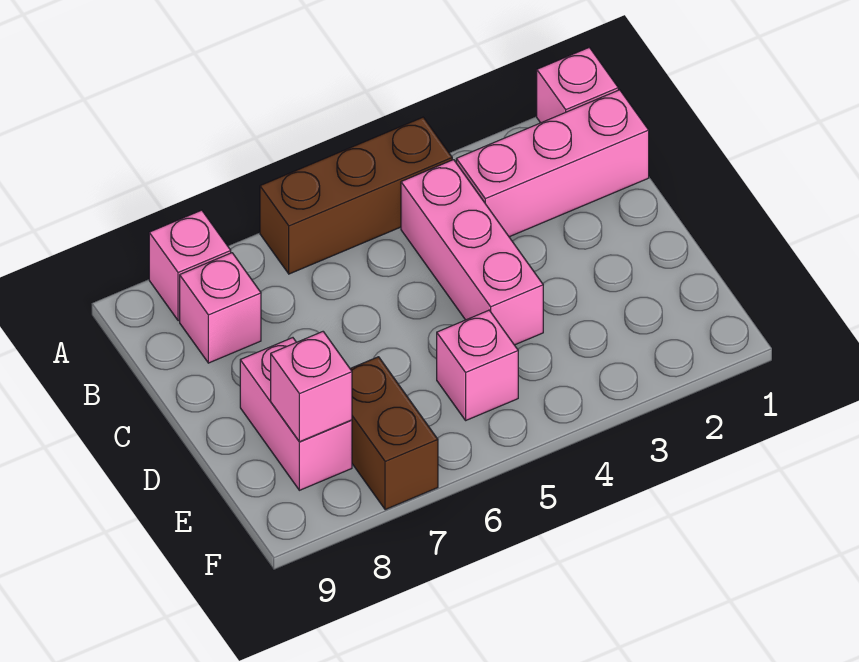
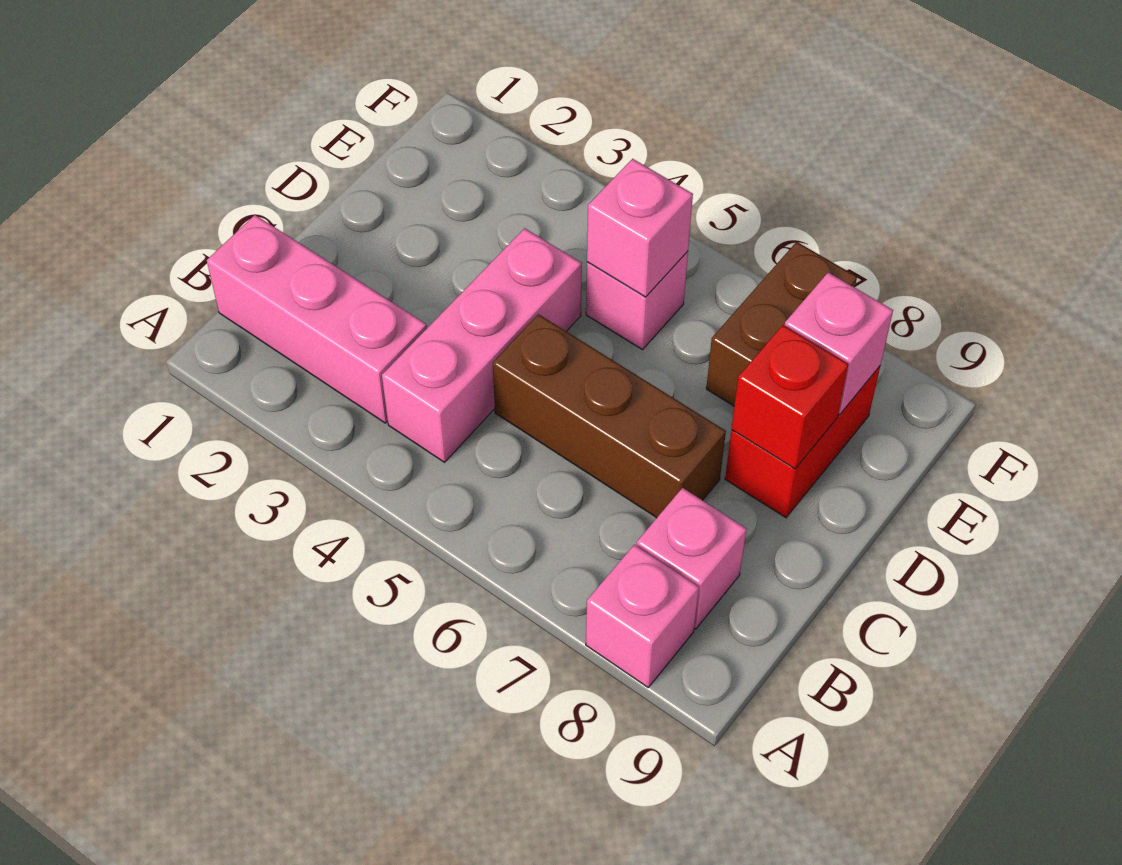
pink 1x1 brick [537,47,618,123] -> pink 1x1 brick moved to [587,159,693,297]
brown 1x3 brick [260,117,452,274] -> brown 1x3 brick moved to [493,314,726,518]
pink 1x2 brick [240,338,352,490] -> red 1x2 brick [725,366,880,518]
none -> red 1x1 brick [731,325,848,469]

